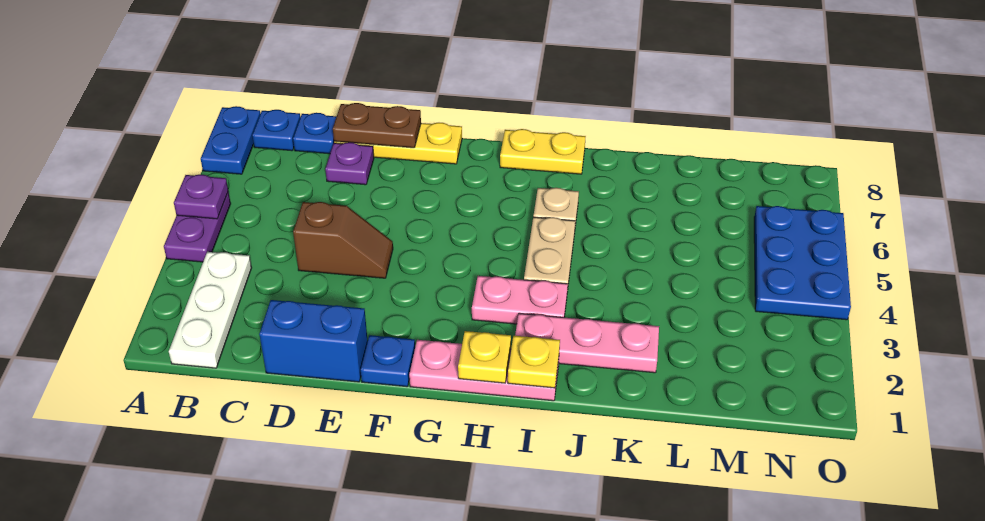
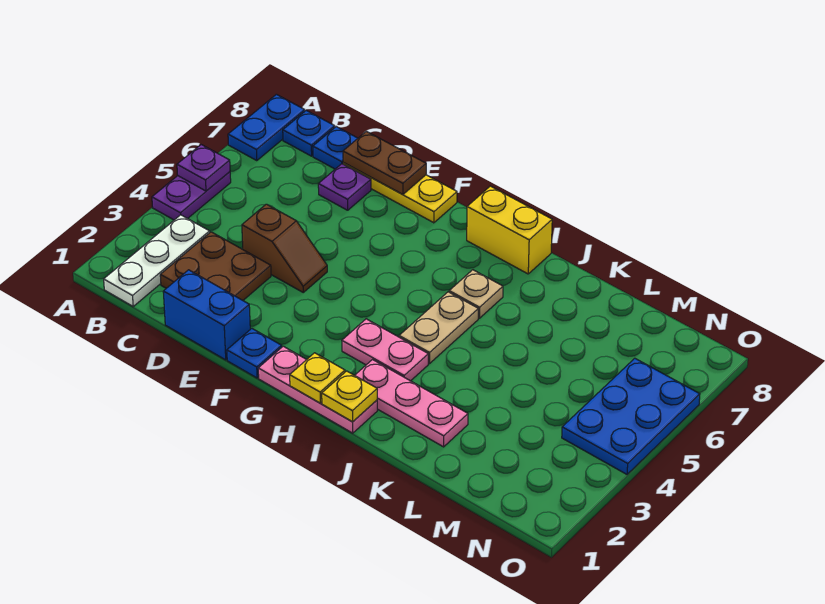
none -> brown 2x2 plate [160,232,271,300]
yellow 1x2 plate [500,129,586,174] -> yellow 1x2 brick [467,186,552,274]

